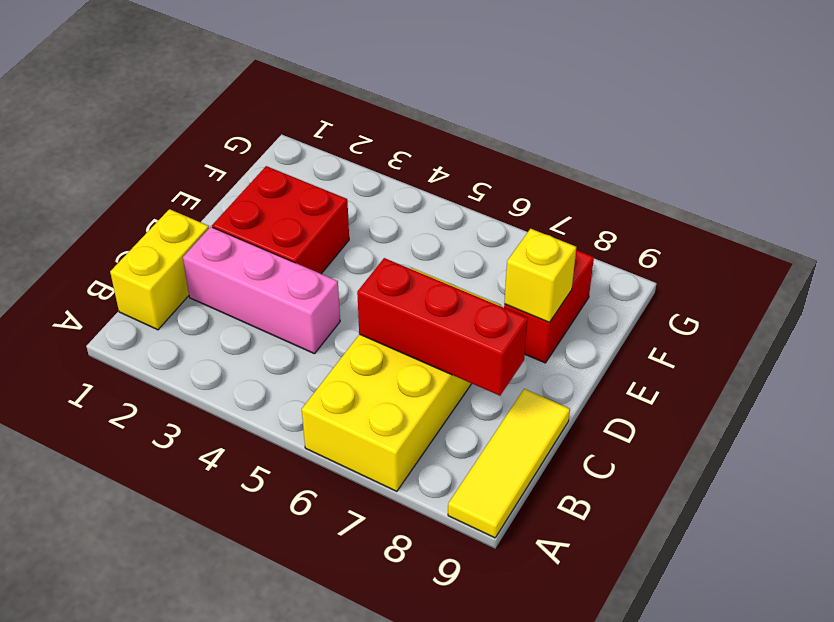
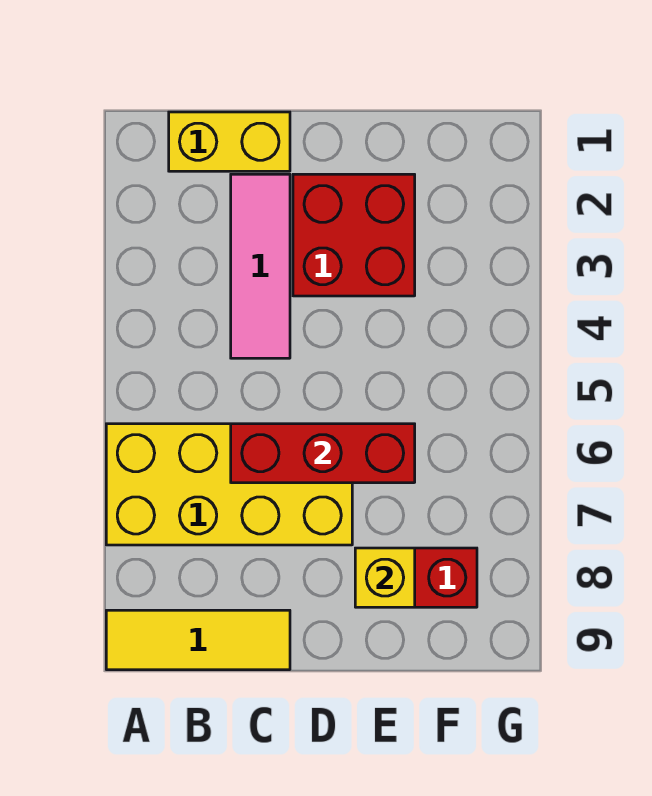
pink 1x3 brick [183,227,340,354] -> pink 1x3 tile [231,174,290,358]
red 1x3 brick [357,258,528,396] -> red 1x3 brick turned to [231,424,415,483]

